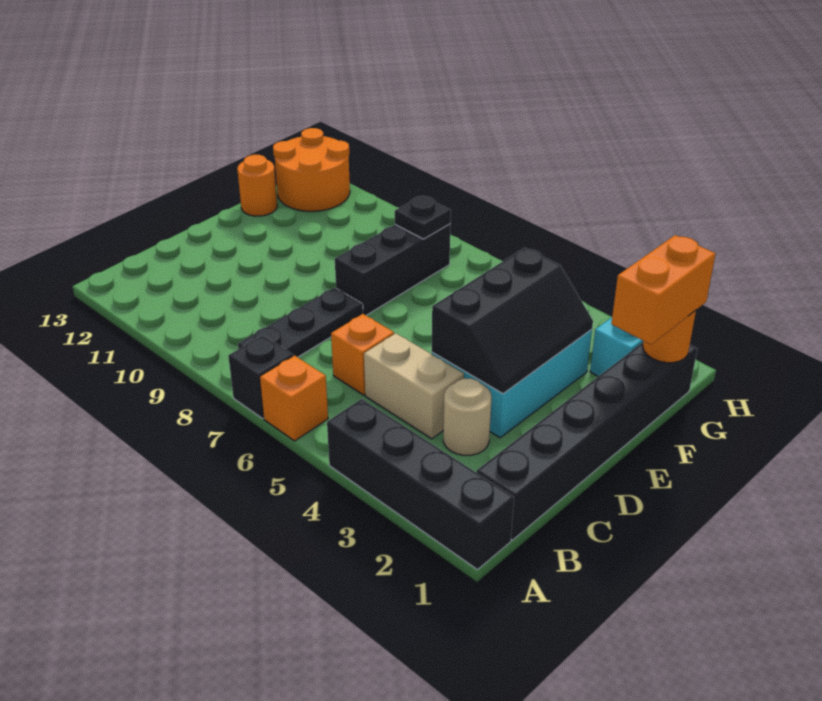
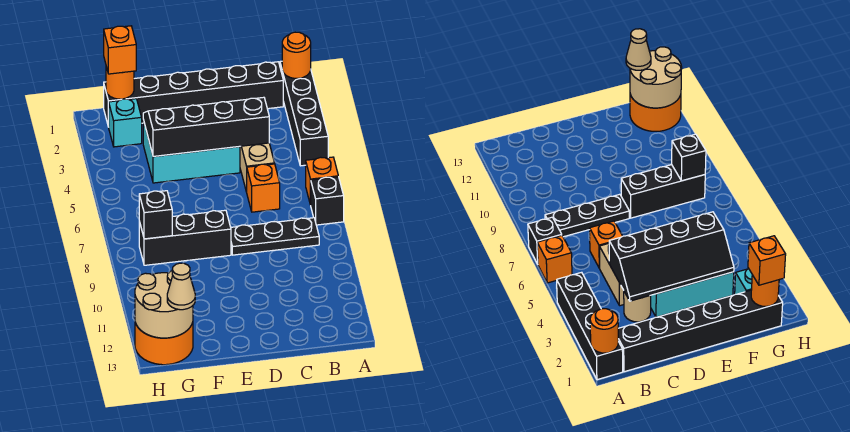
black 2x3 slope [432,248,593,394] -> black 2x4 slope [143,97,269,156]
orange 1x2 brick [611,235,715,344] -> orange 1x1 brick [104,26,136,74]
orange 1x1 round brick [237,155,277,216] -> orange 1x1 round brick moved to [282,32,311,78]
black 1x1 plate [395,196,451,239] -> black 1x1 brick [139,191,172,239]
none -> tan 2x2 round brick [135,271,193,338]
none -> tan 1x1 cone [167,263,195,310]

